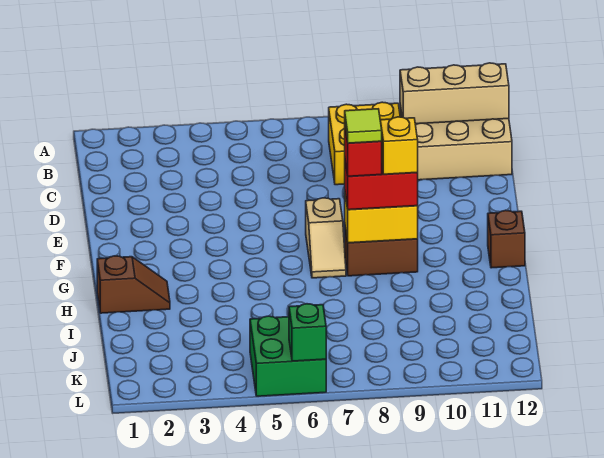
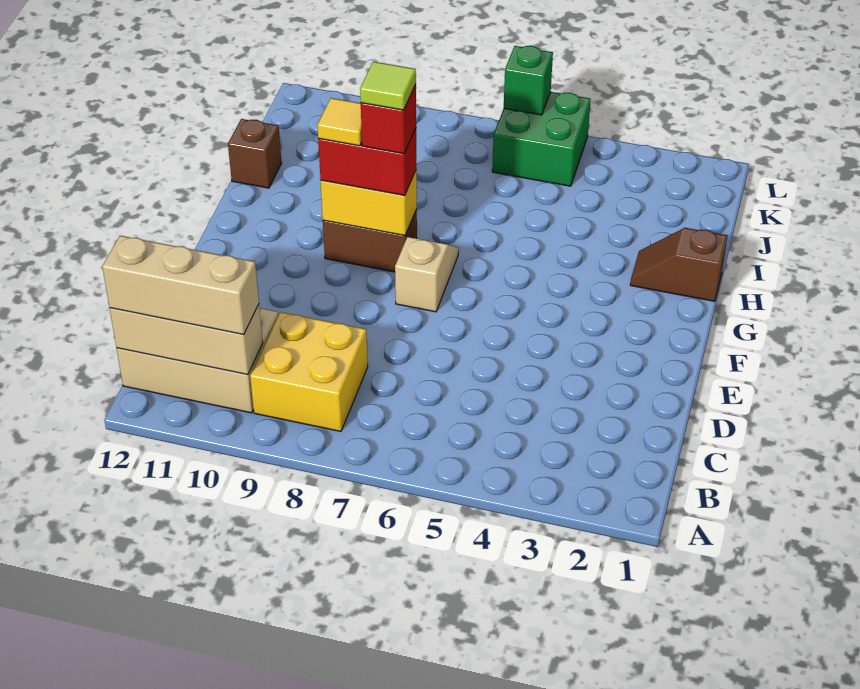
none -> tan 1x3 brick [102,236,259,335]
yellow 1x1 brick [380,117,418,174] -> yellow 1x1 tile [317,98,362,146]
brown 1x1 brick [488,210,525,268] -> brown 1x1 brick moved to [228,119,282,188]

